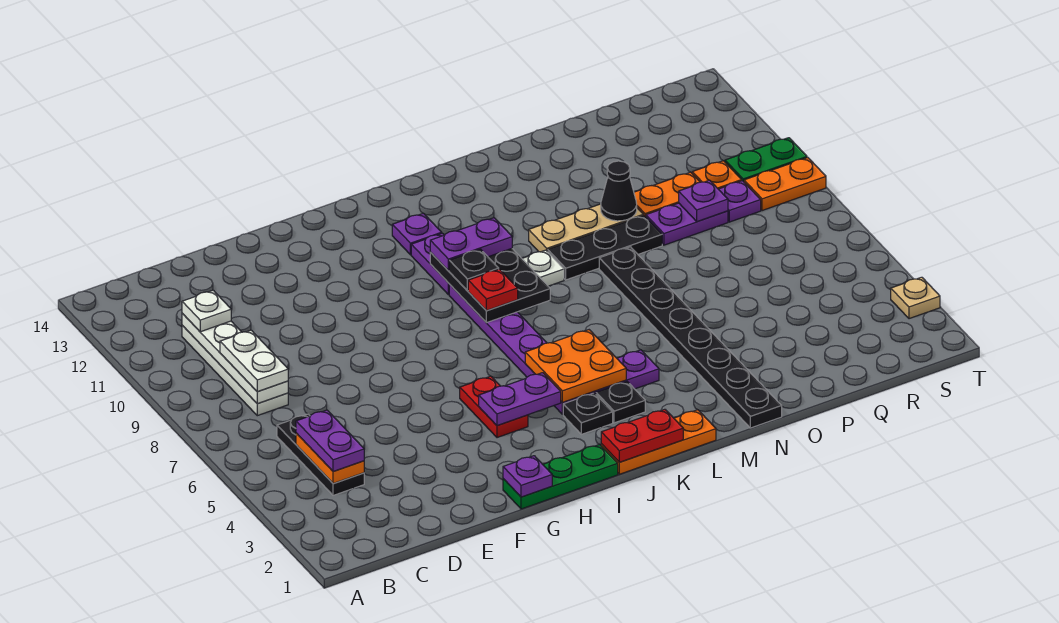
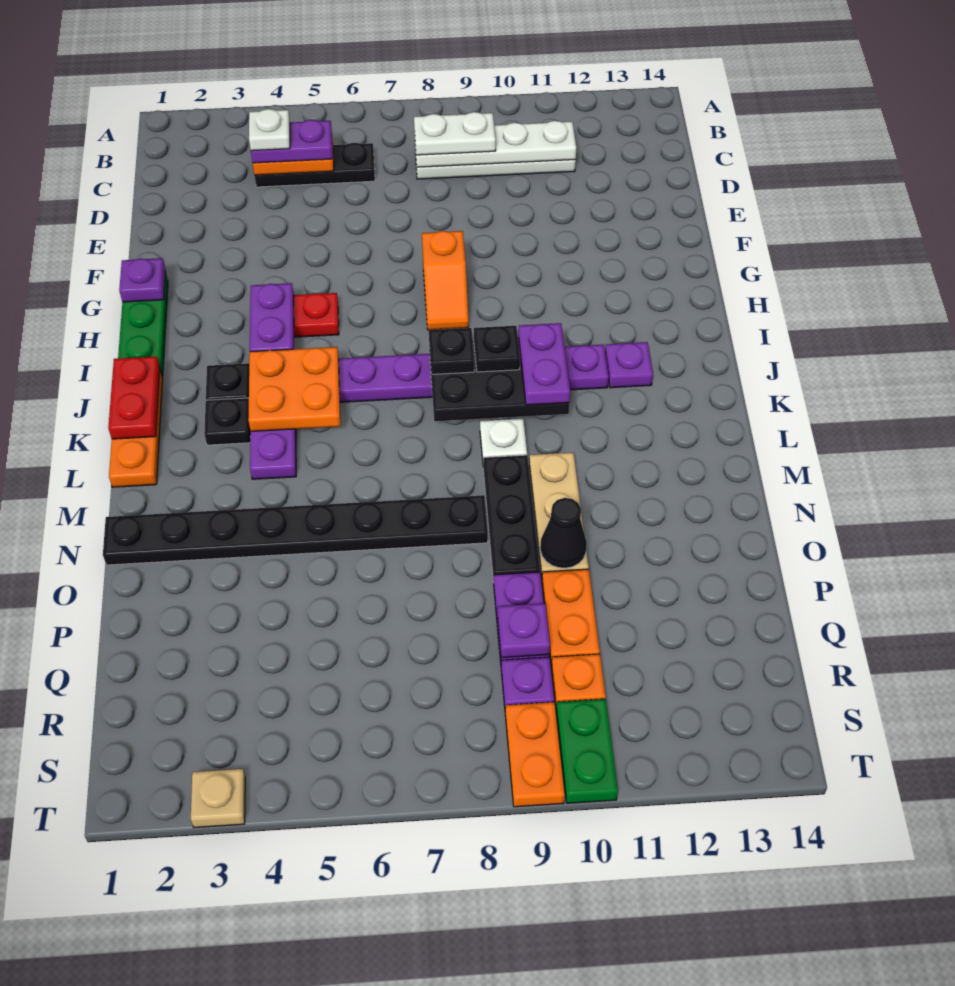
white 1x1 plate [182,290,231,332] -> white 1x1 plate moved to [249,109,290,151]
none -> orange 1x2 slope [422,231,469,330]
red 1x1 plate [468,269,518,311] -> black 1x1 plate [429,328,474,374]

